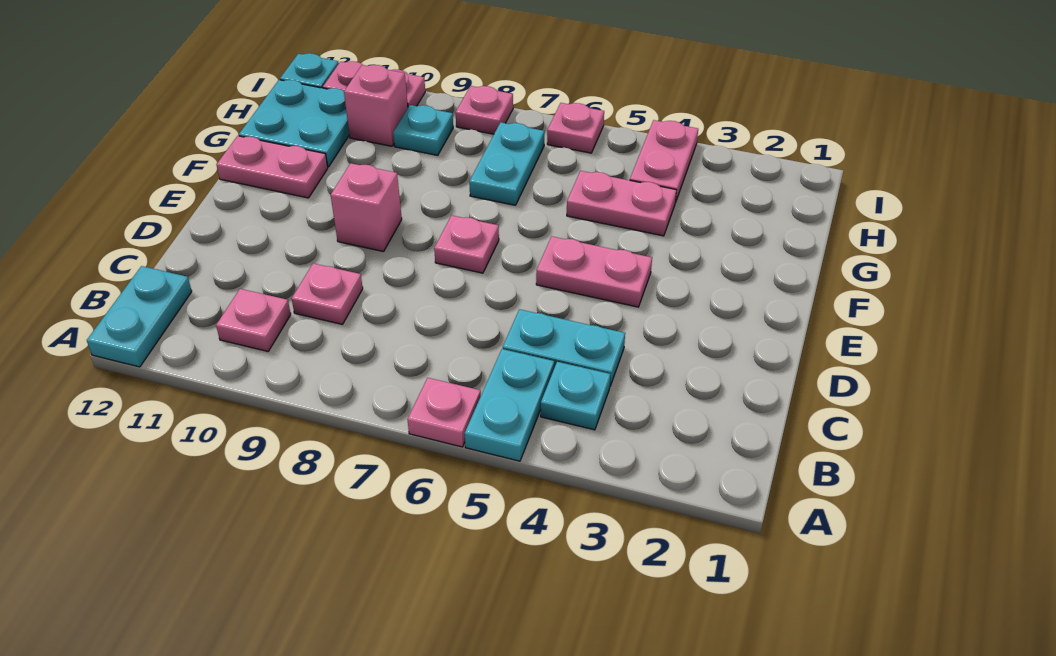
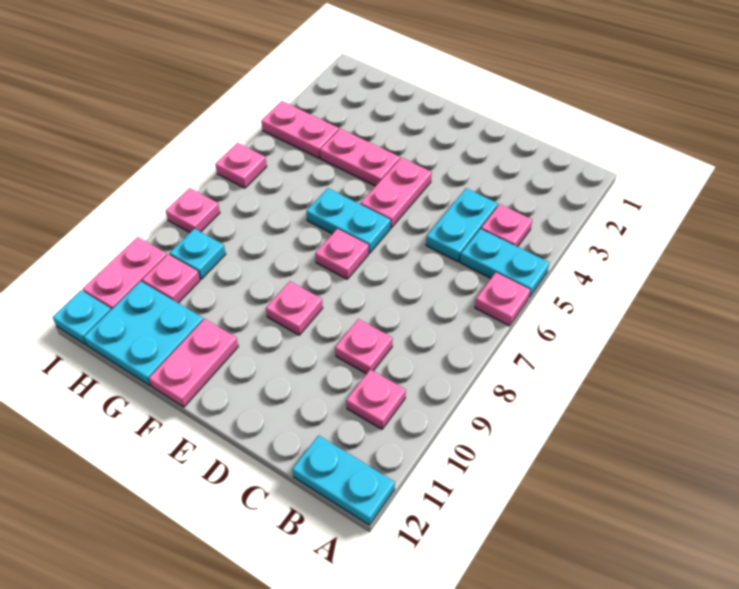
cyan 1x1 plate [541,362,611,430] -> pink 1x1 plate [481,204,532,247]
pink 1x1 brick [331,163,402,252] -> pink 1x1 plate [266,281,323,335]
pink 1x2 plate [567,171,676,236] -> pink 1x2 plate turned to [320,129,400,186]
cyan 1x2 plate [469,122,544,205] -> cyan 1x2 plate moved to [306,188,391,253]
pink 1x1 brick [344,65,408,146] -> pink 1x1 plate [142,254,200,303]

